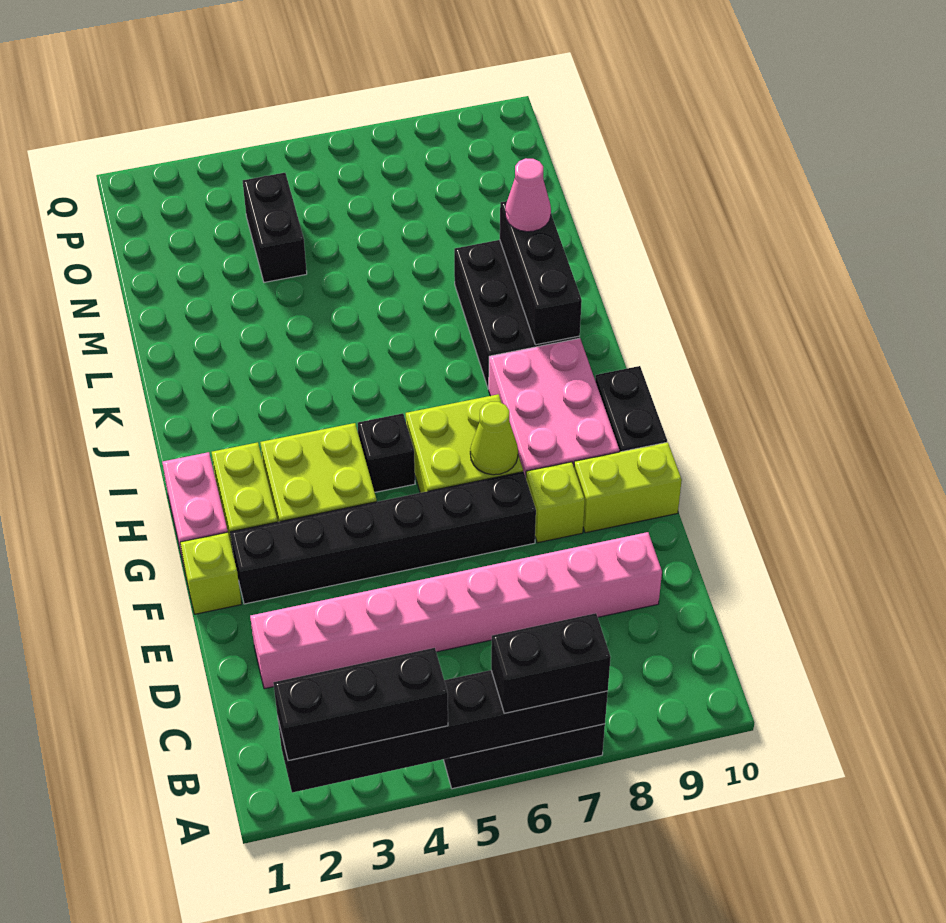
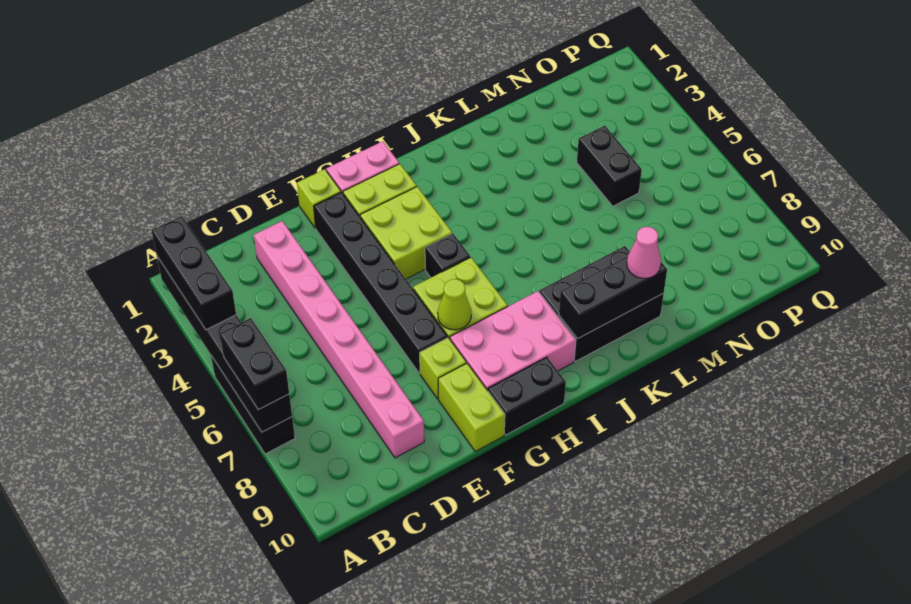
black 1x2 brick [243,173,307,282] -> black 1x2 brick turned to [577,126,642,206]

